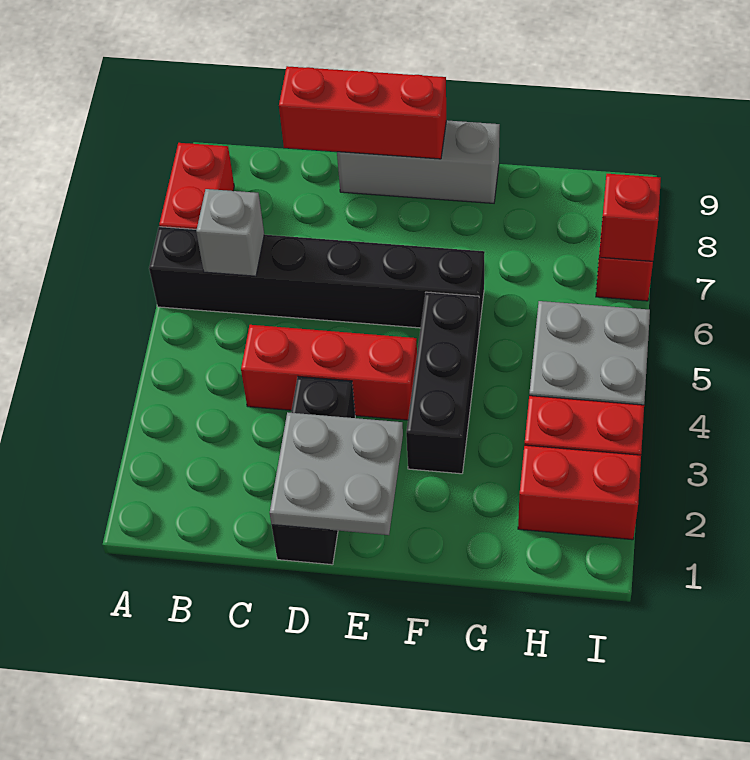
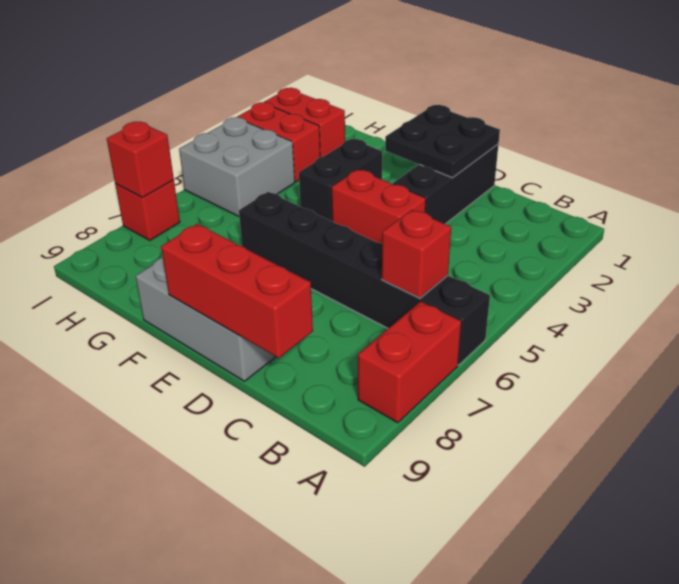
grey 1x1 brick [196,189,264,276] -> red 1x1 brick [382,210,451,298]
red 1x3 brick [241,325,417,420] -> red 1x2 brick [332,170,426,243]
grey 2x2 plate [270,412,403,535] -> black 2x2 plate [385,105,500,178]
black 1x3 brick [406,292,479,474] -> black 1x2 brick [299,139,382,221]

